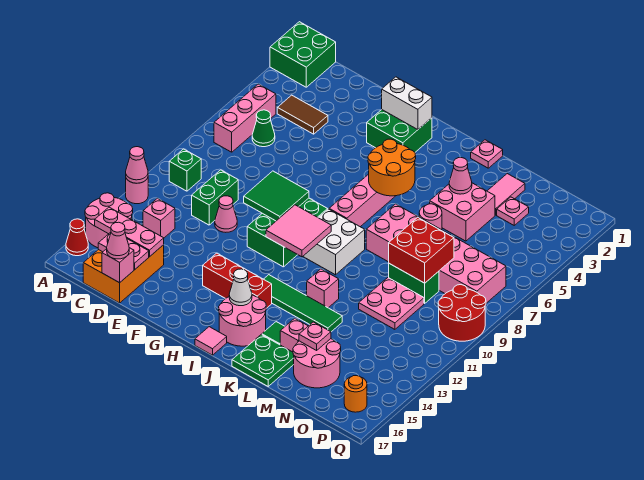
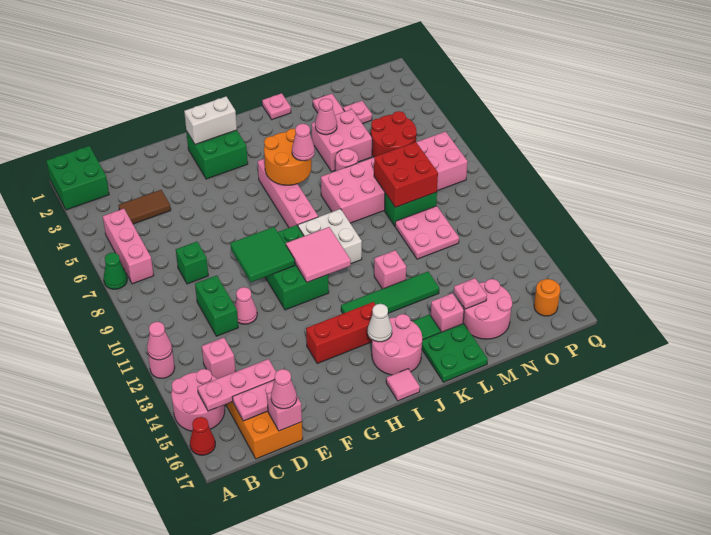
green 1x1 brick [169,149,201,191] -> green 1x1 brick moved to [176,242,208,284]
green 1x1 cone [252,110,275,147] -> green 1x1 cone moved to [103,253,127,289]
none -> pink 1x1 cone [292,124,315,161]
red 2x2 round brick [438,285,486,341] -> red 2x2 round brick moved to [371,111,417,157]

